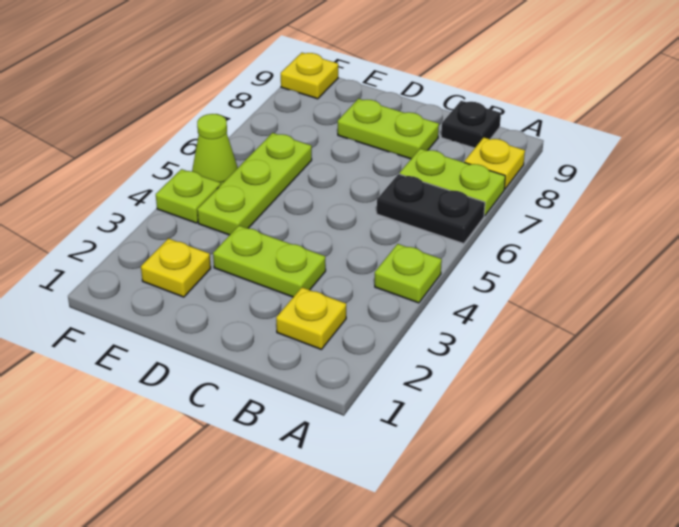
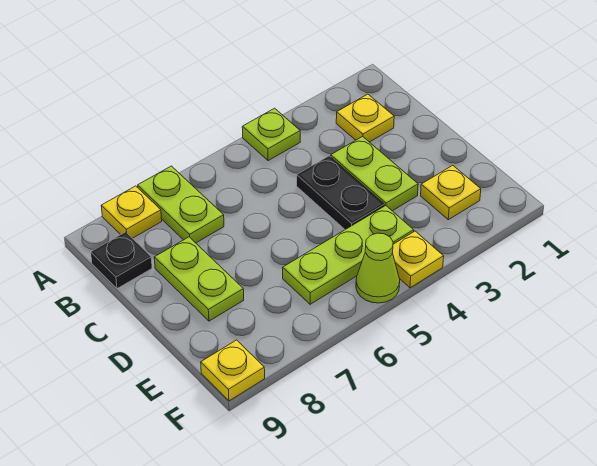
black 1x2 plate [377,174,485,244] -> black 1x2 plate moved to [297,156,384,230]
lime 1x1 plate [156,169,221,223] -> yellow 1x1 plate [392,231,444,288]

